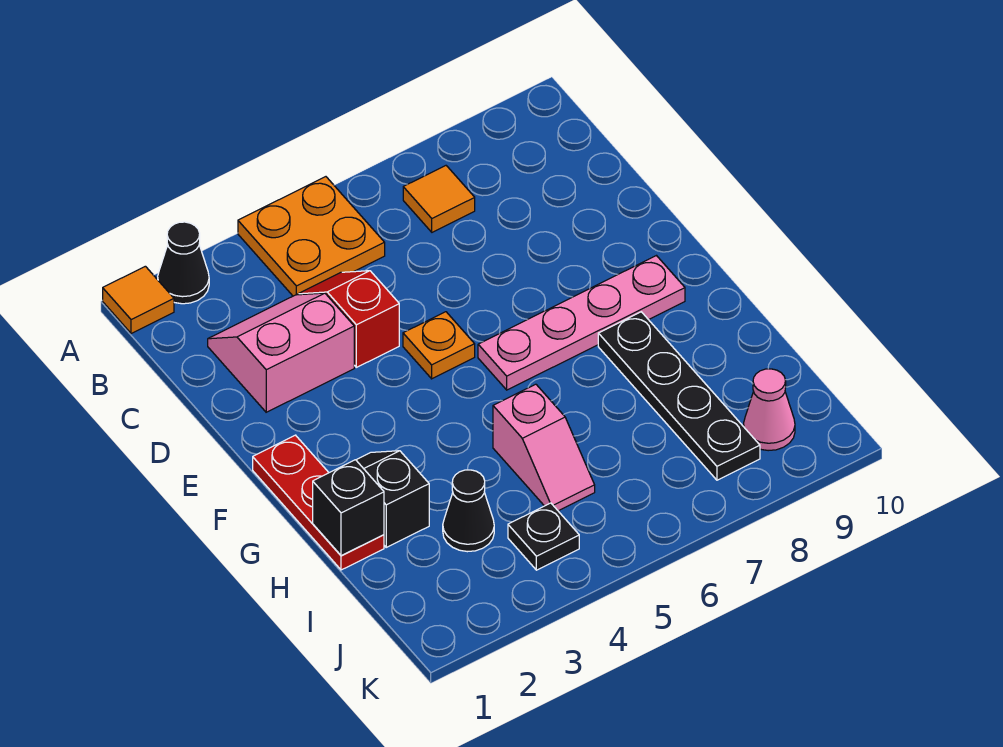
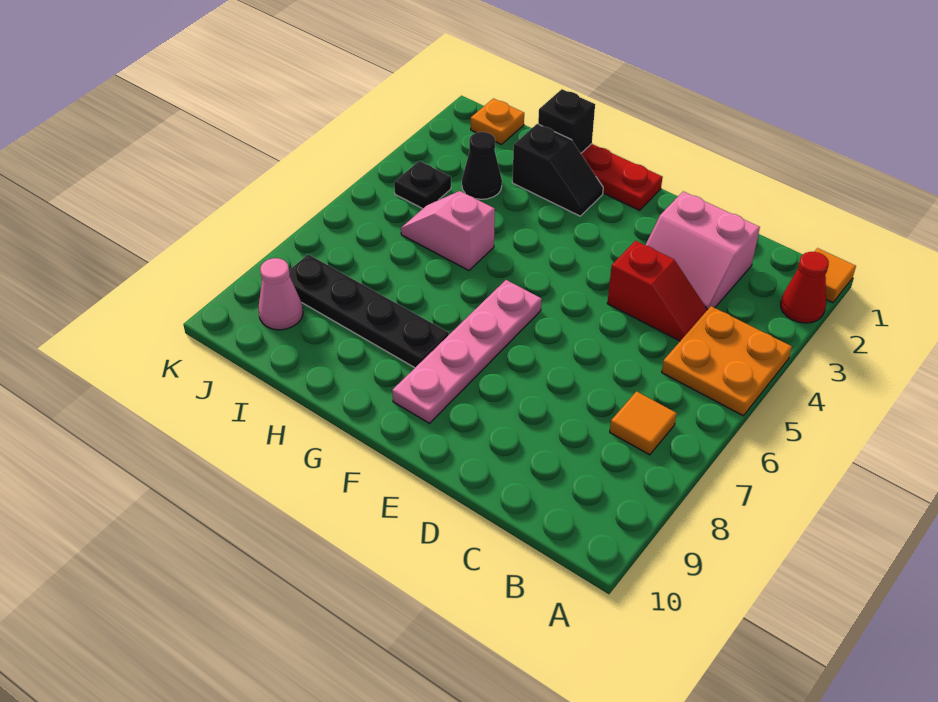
black 1x1 cone [158,222,209,304] -> red 1x1 cone [781,252,829,323]
pink 2x2 slope [208,293,354,412] -> pink 2x2 slope turned to [646,192,760,310]
orange 1x1 plate [403,312,475,379] -> orange 1x1 plate moved to [471,99,524,145]

